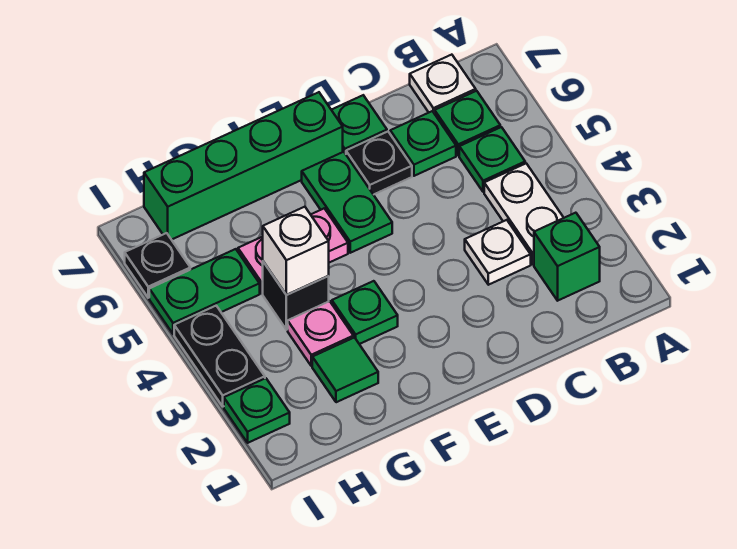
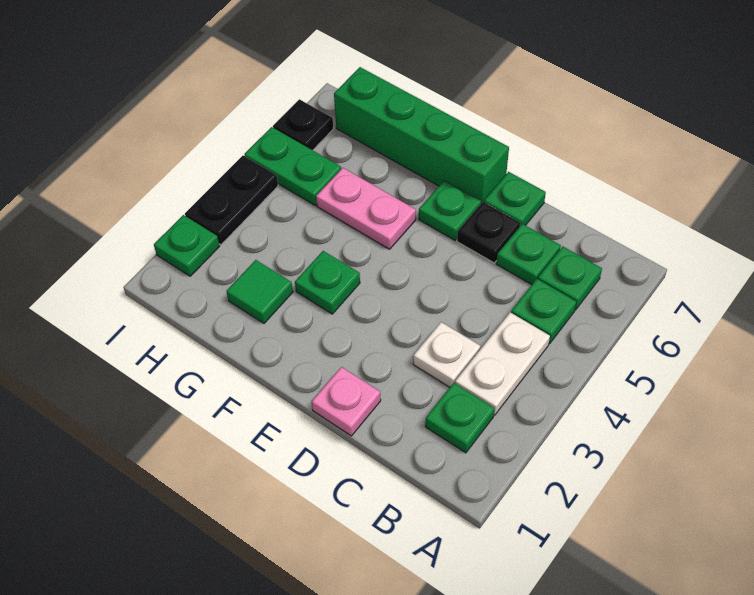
green 1x1 brick [534,213,600,301] -> green 1x1 plate [425,383,494,453]
white 1x1 plate [410,55,476,114] -> none
green 1x2 plate [302,152,392,253] -> green 1x1 plate [419,180,481,240]
pink 1x1 plate [288,301,353,366] -> pink 1x1 plate moved to [312,367,381,436]
black 1x1 brick [263,262,329,330] -> none
white 1x1 brick [263,207,329,295] -> none

